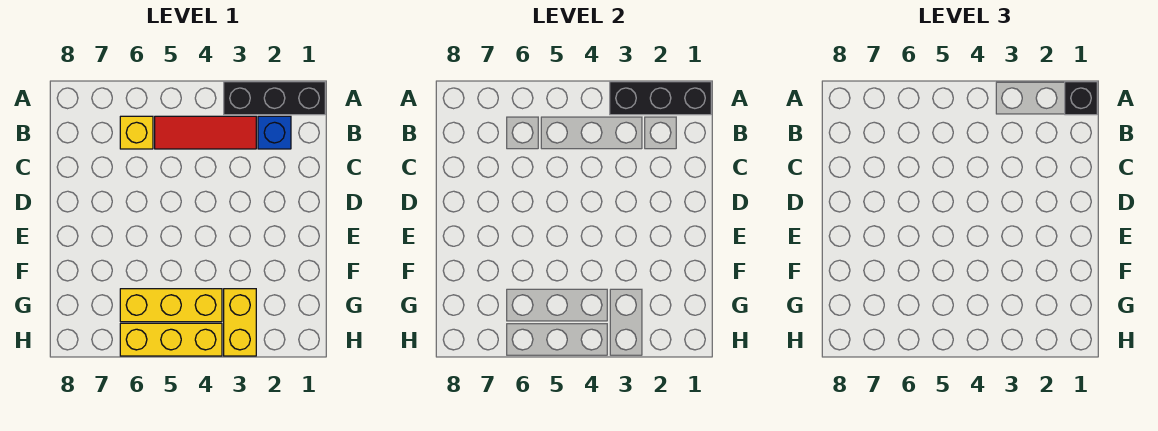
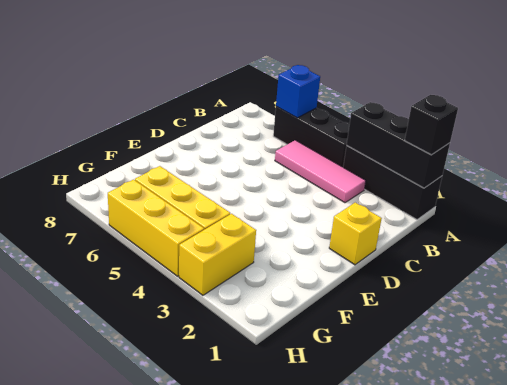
none -> black 1x3 brick [273,107,349,167]
blue 1x1 brick [258,116,291,149] -> blue 1x1 brick moved to [276,65,320,118]
red 1x3 tile [155,116,256,149] -> pink 1x3 tile [275,140,366,203]
yellow 1x1 brick [120,116,153,149] -> yellow 1x1 brick moved to [329,202,382,265]

